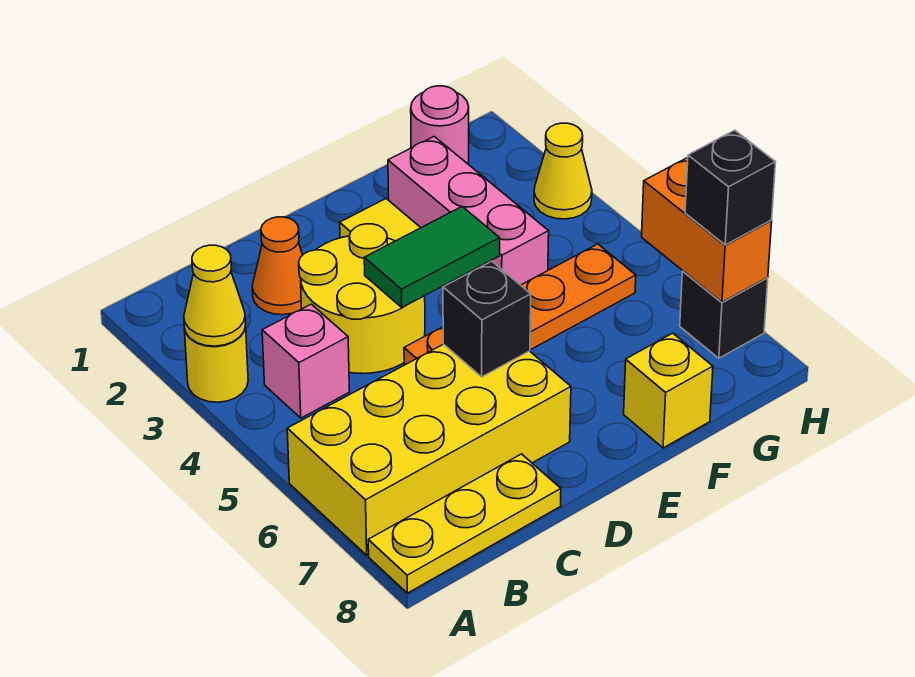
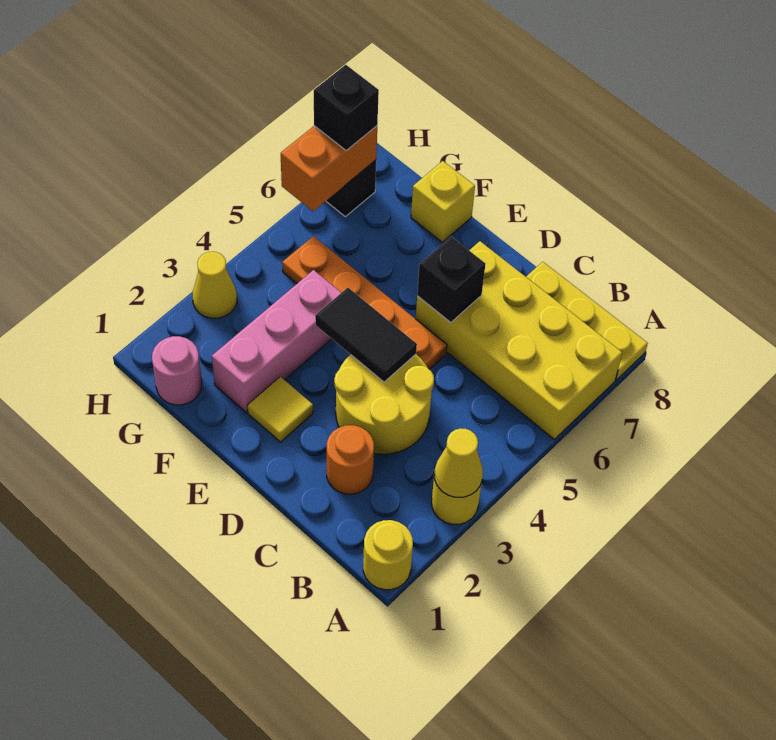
none -> yellow 1x1 round brick [363,520,413,590]
pink 1x1 brick [262,304,350,418] -> none
orange 1x1 cone [252,217,302,315] -> orange 1x1 round brick [327,425,374,494]
green 1x2 tile [364,207,500,308] -> black 1x2 tile [315,288,417,382]

